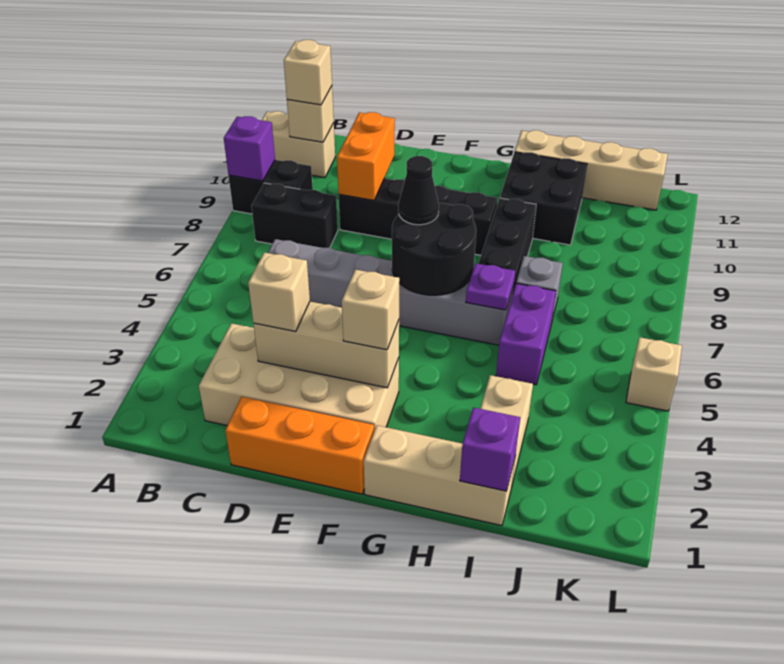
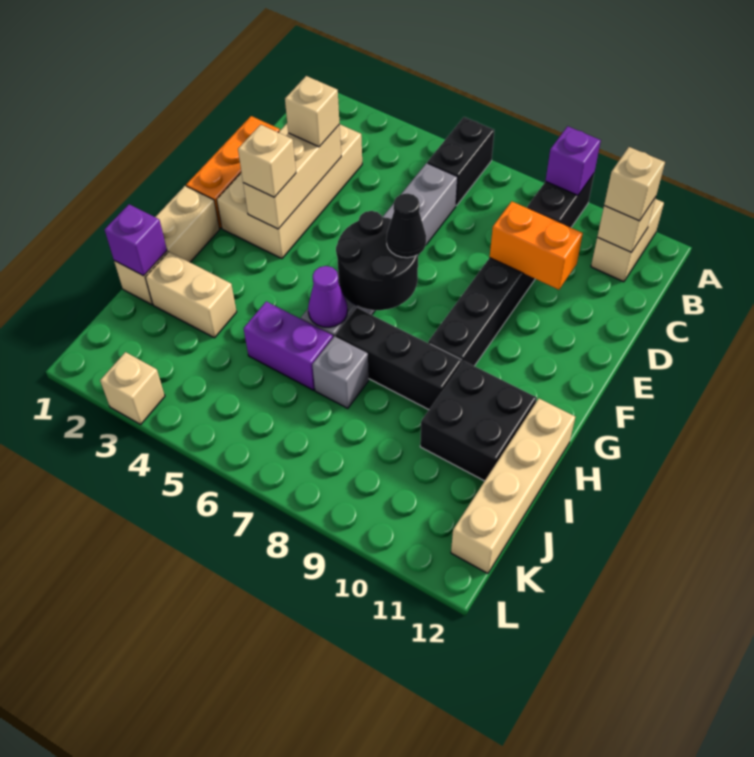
black 1x2 brick [251,183,338,248] -> black 1x2 brick moved to [427,117,494,206]
purple 1x1 plate [466,263,515,310] -> purple 1x1 cone [308,266,348,327]
tan 1x1 brick [626,337,682,411] -> tan 1x1 brick moved to [100,352,165,424]

